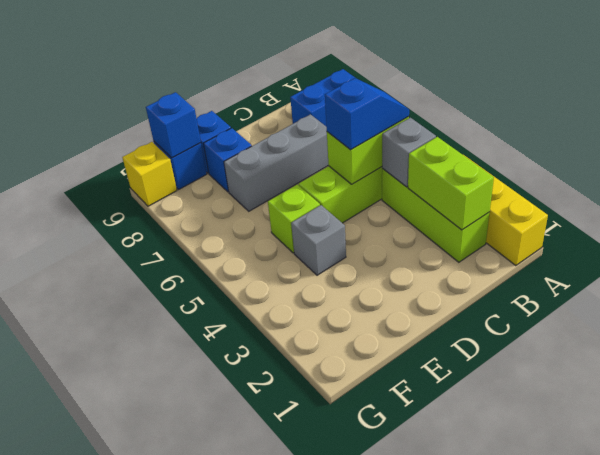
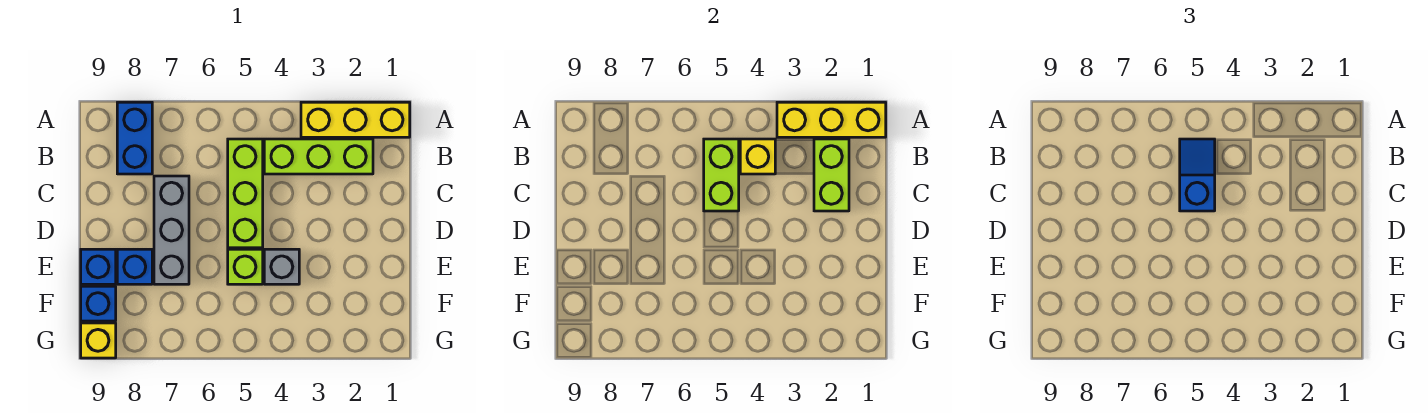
none -> yellow 1x3 brick [777,102,886,137]
lime 1x2 brick [408,137,494,230] -> lime 1x2 brick turned to [814,139,849,211]
grey 1x1 brick [382,118,436,187] -> yellow 1x1 brick [740,139,775,174]
blue 1x1 brick [146,92,201,158] -> none

